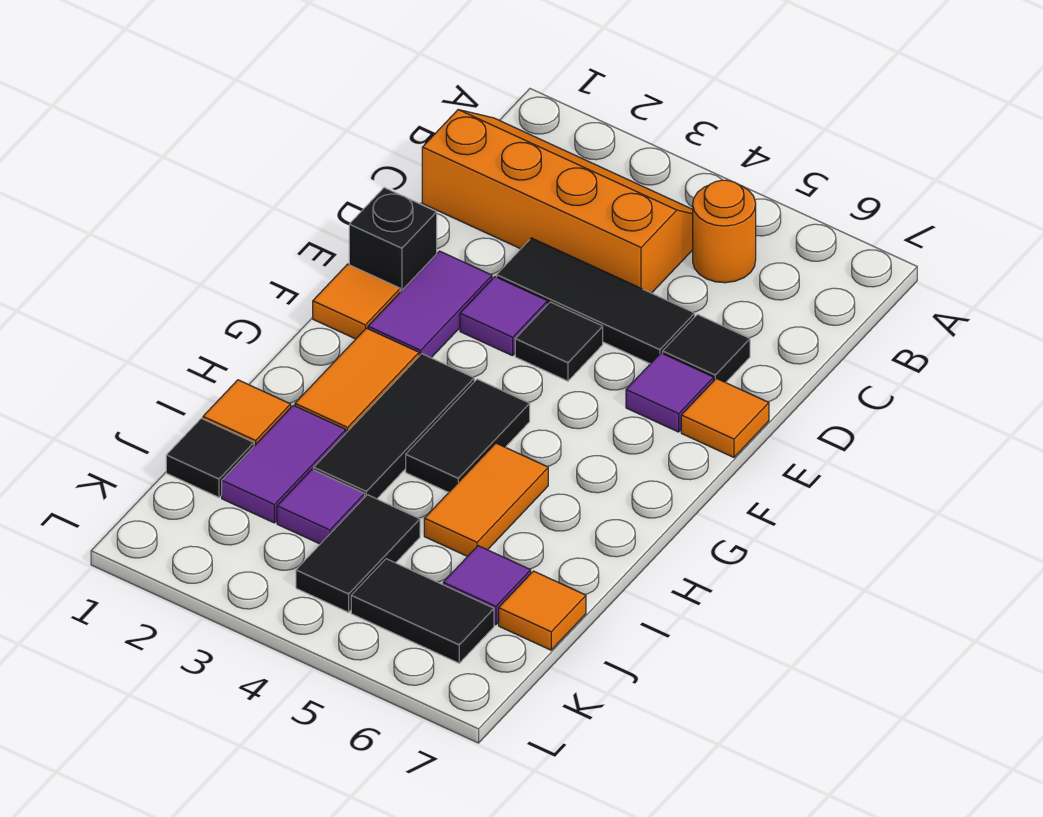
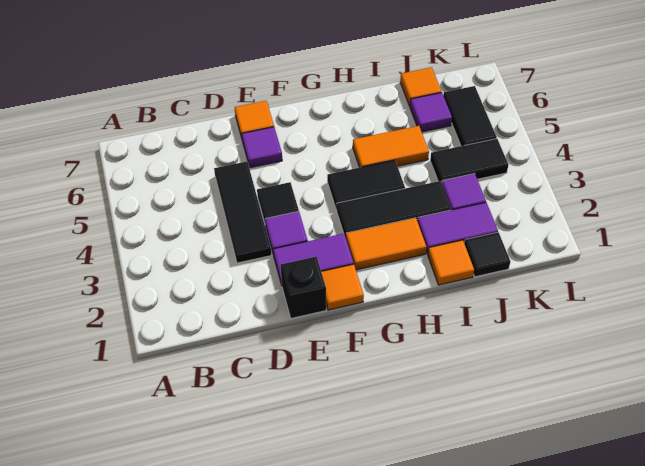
orange 2x4 slope [422,110,693,293] -> none
orange 1x1 round brick [693,180,756,283] -> none
black 1x1 tile [663,315,750,383] -> none

